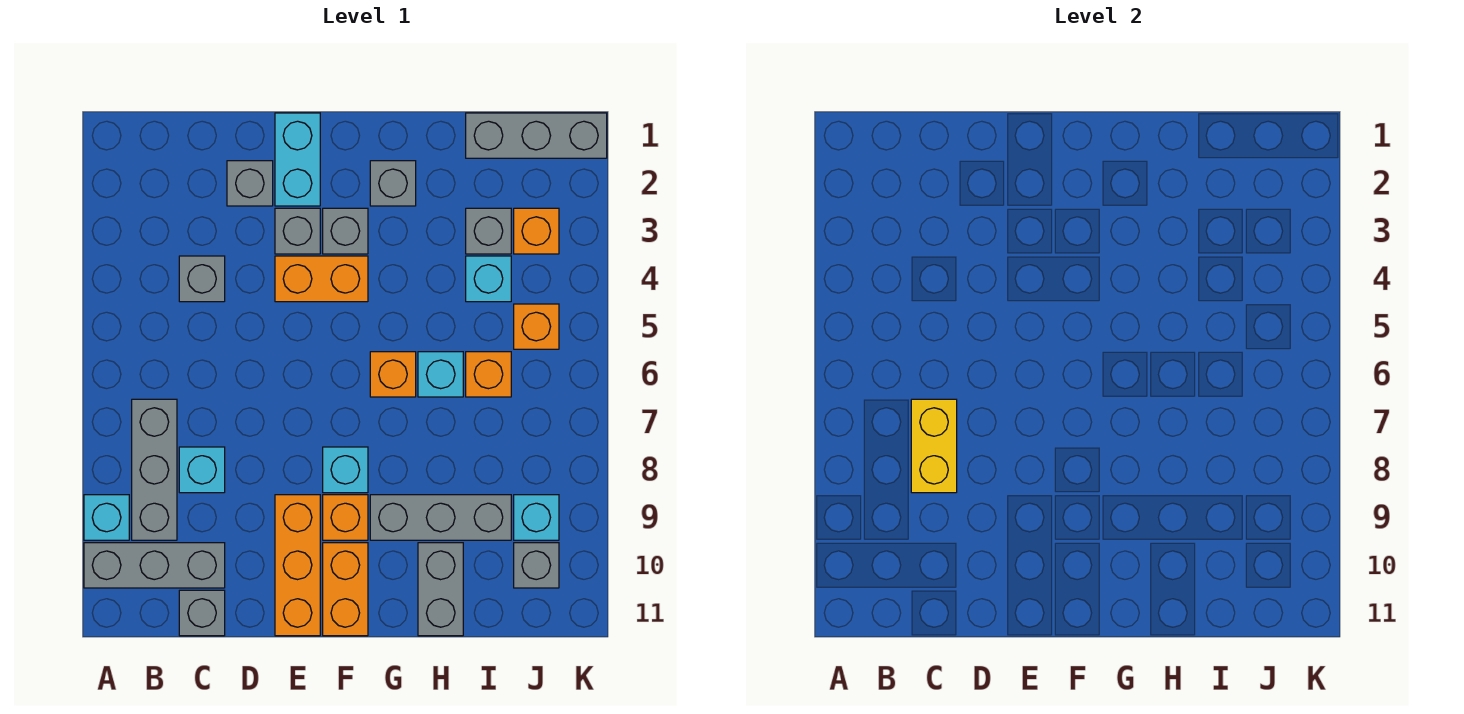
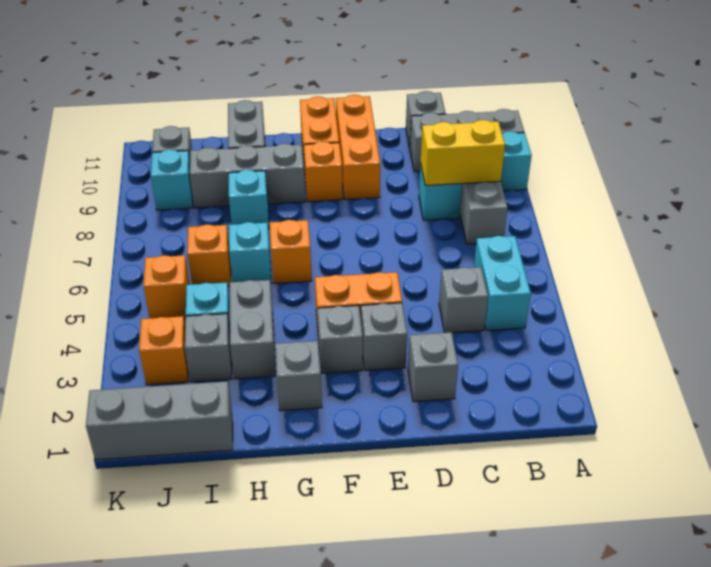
yellow 1x2 brick [911,399,957,493] -> yellow 1x2 brick turned to [421,120,505,186]
cyan 1x2 brick [275,113,320,206] -> cyan 1x2 brick moved to [474,236,531,330]
cyan 1x1 brick [323,447,368,493] -> cyan 1x1 brick moved to [229,170,269,229]
none -> grey 1x2 brick [230,280,276,379]

